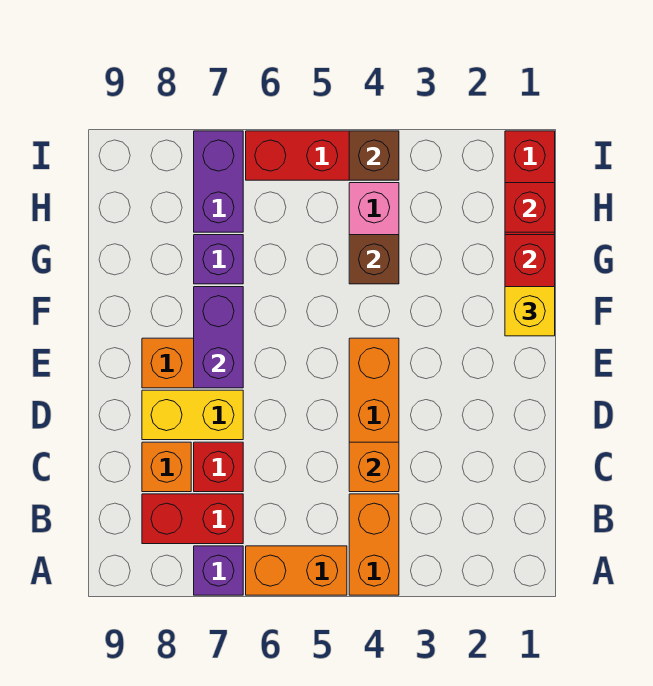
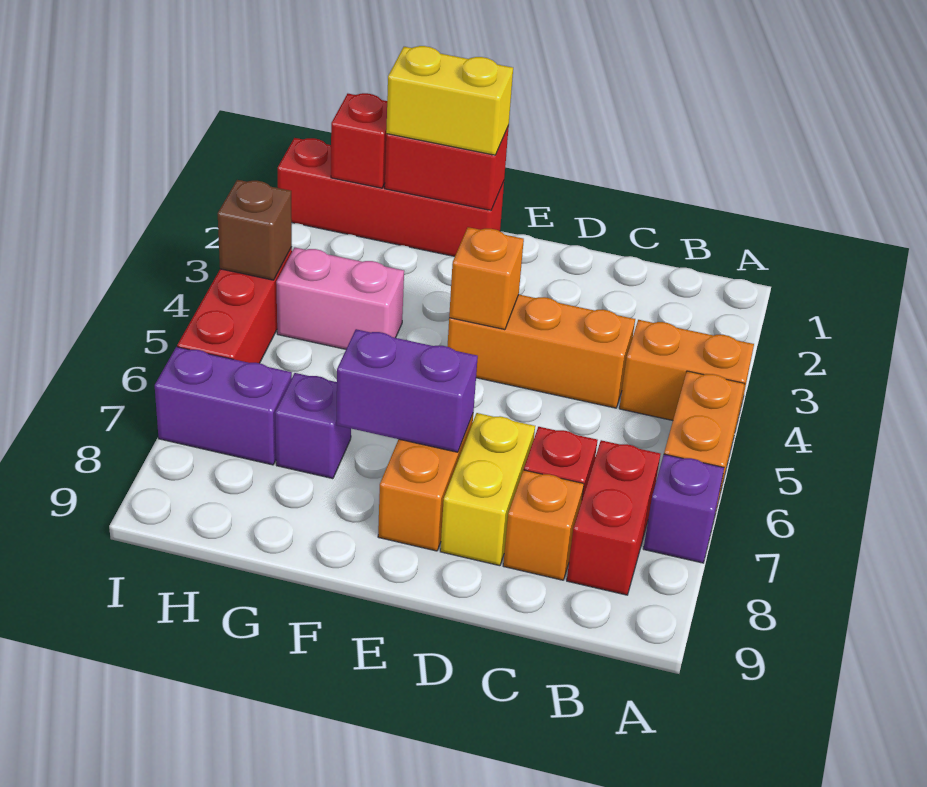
orange 1x1 brick [349,442,399,492] -> orange 1x1 brick moved to [449,227,524,330]
yellow 1x1 brick [505,287,555,336] -> yellow 1x2 brick [386,46,513,155]
brown 1x1 brick [349,235,399,284] -> none

